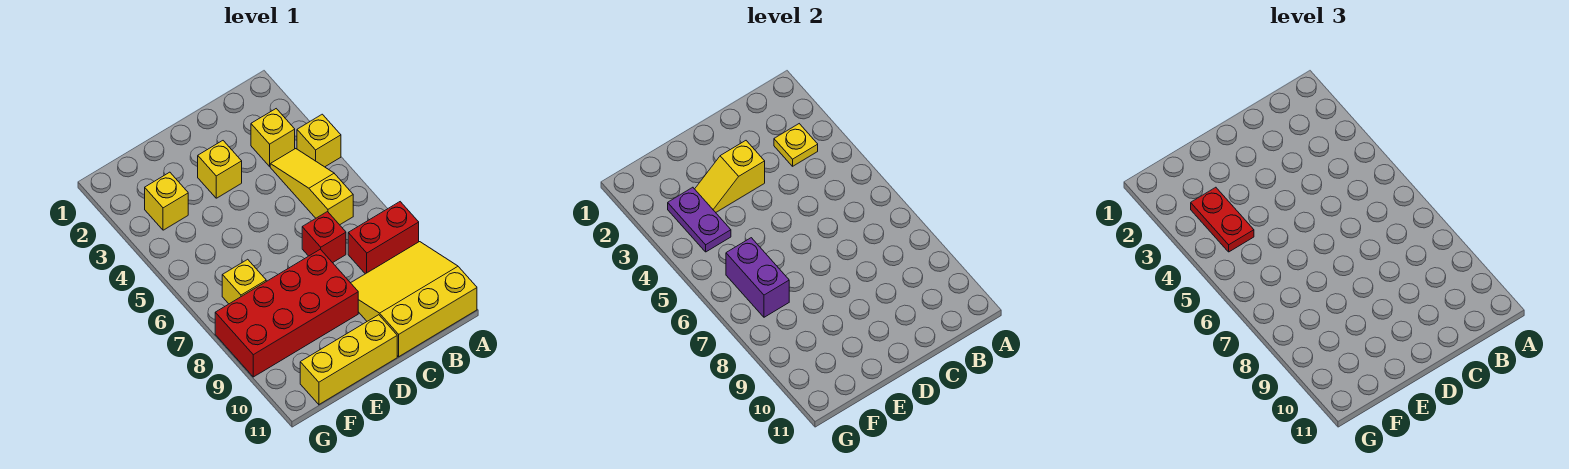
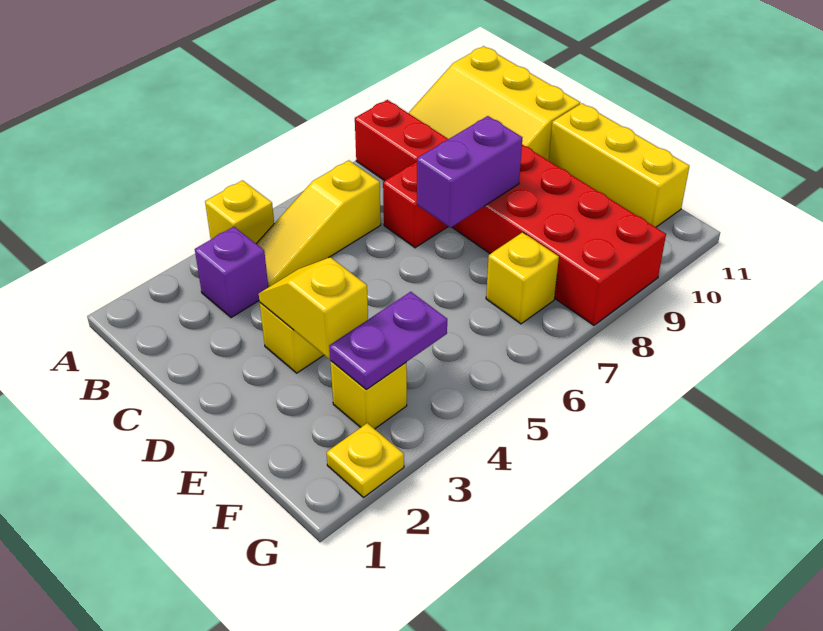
yellow 1x1 brick [251,109,295,166] -> purple 1x1 brick [195,227,268,318]
yellow 1x1 plate [774,124,818,166] -> yellow 1x1 plate moved to [326,423,404,497]
yellow 1x2 slope [695,141,765,212] -> yellow 1x2 slope turned to [259,257,368,358]
red 1x2 plate [1191,187,1254,252] -> none
purple 1x2 brick [726,238,789,317] -> purple 1x2 brick moved to [417,116,522,228]

